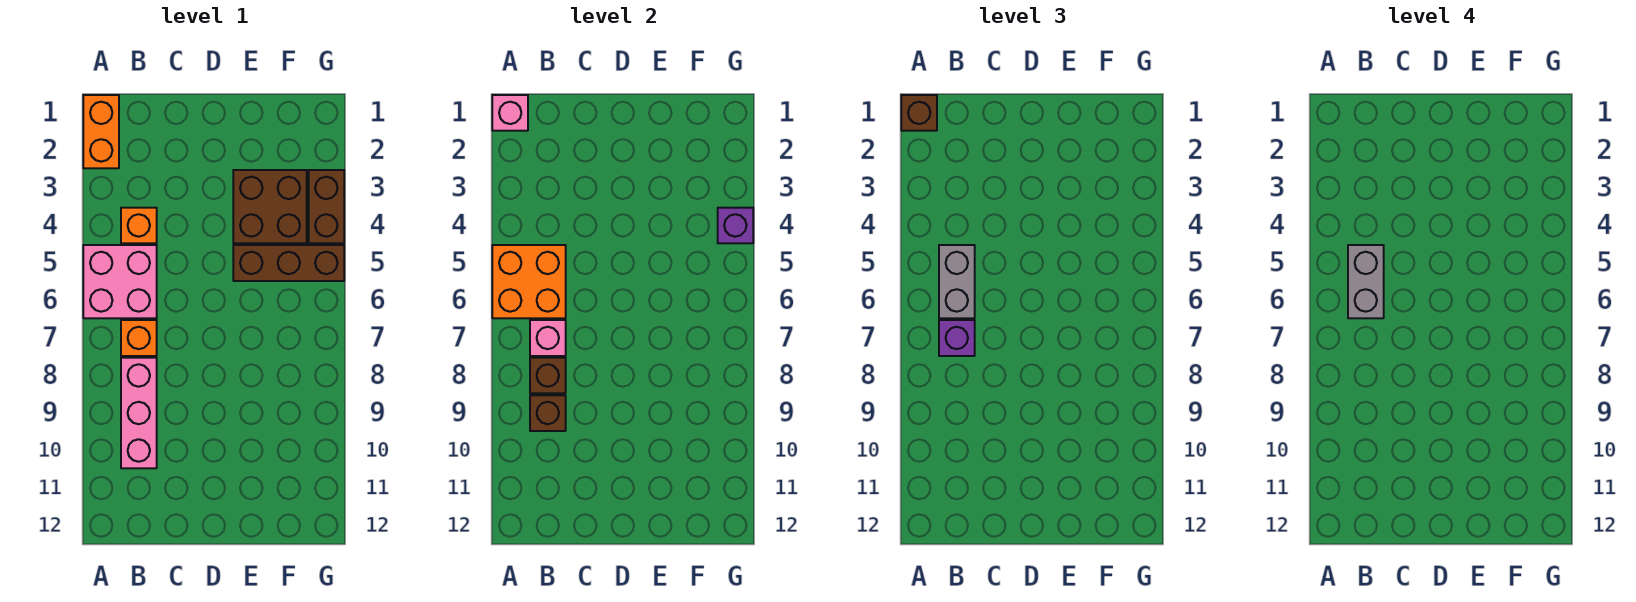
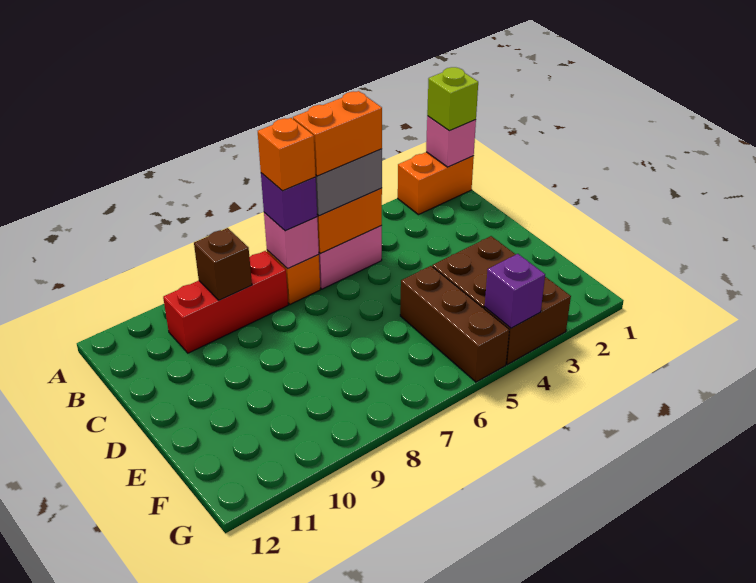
brown 1x1 brick [901,95,937,131] -> lime 1x1 brick [427,67,478,131]
orange 1x1 brick [121,208,157,243] -> orange 1x1 brick moved to [258,118,316,191]
grey 1x2 brick [1348,245,1384,318] -> orange 1x2 brick [293,91,382,176]
pink 1x3 brick [121,358,157,468] -> red 1x3 brick [163,251,288,353]
brown 1x1 brick [530,358,566,393] -> none

